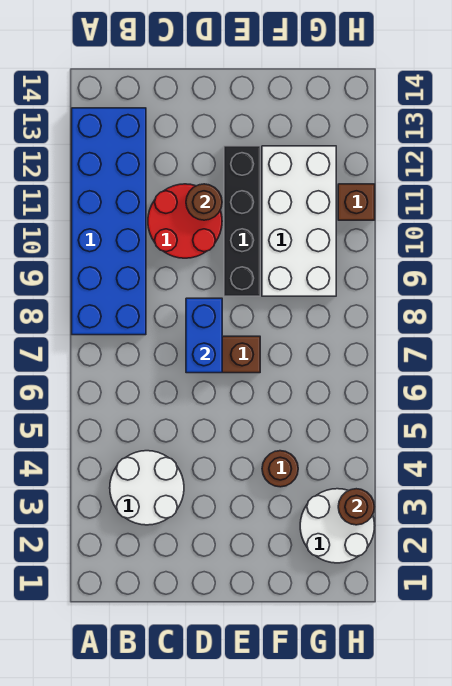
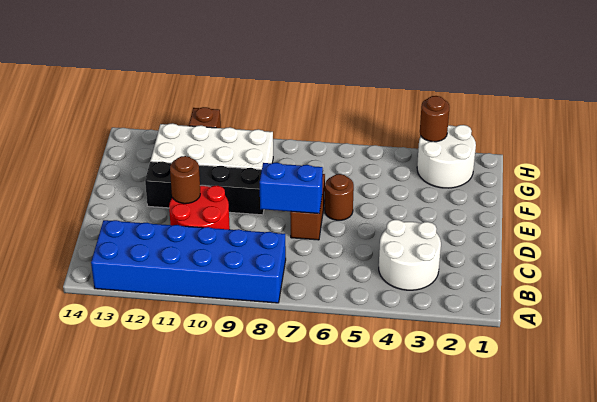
brown 1x1 round brick [262,451,298,487] -> brown 1x1 round brick moved to [325,174,354,220]

